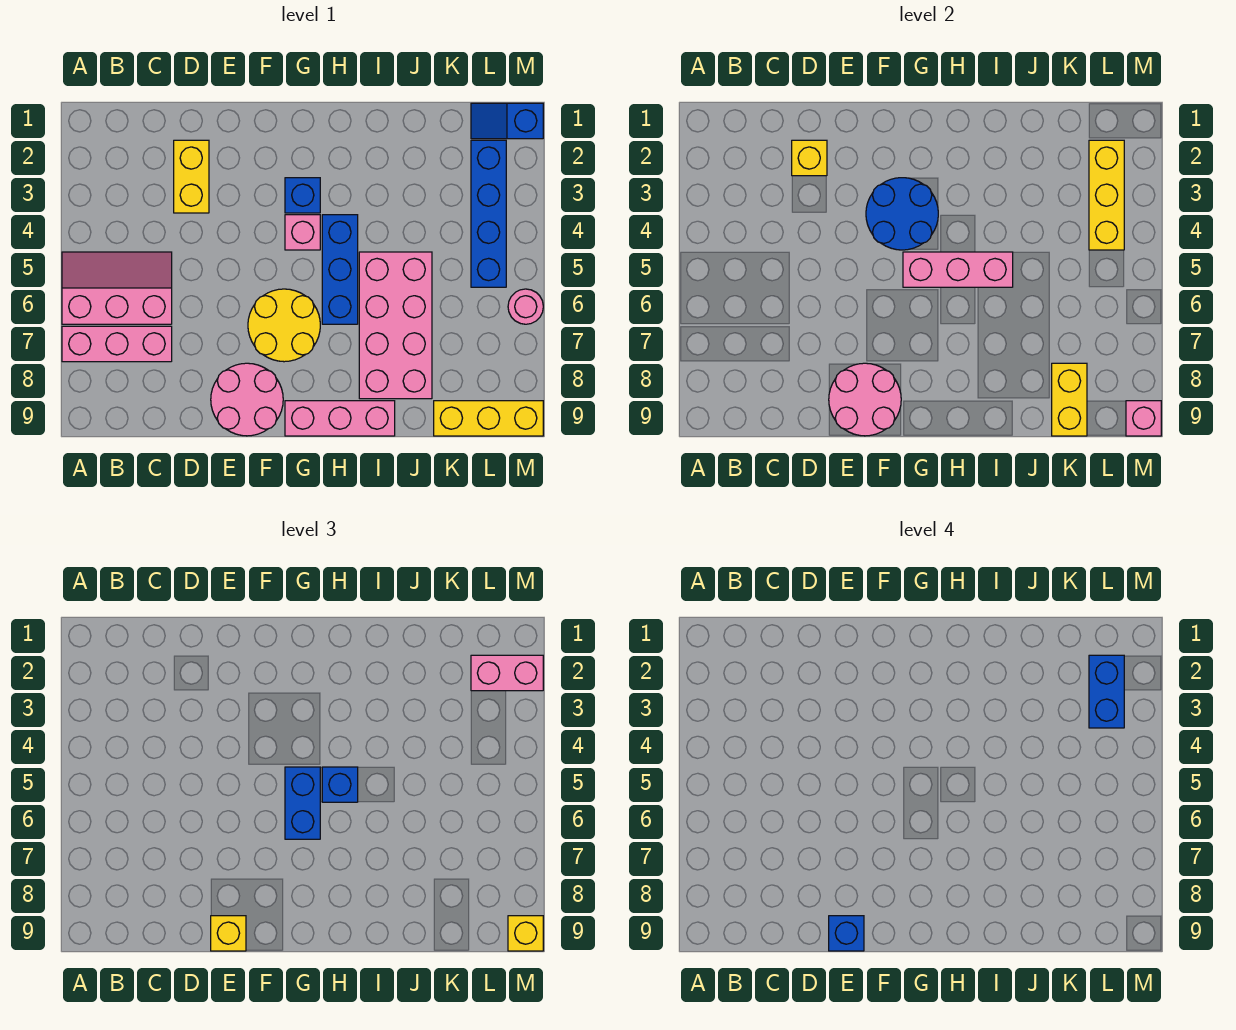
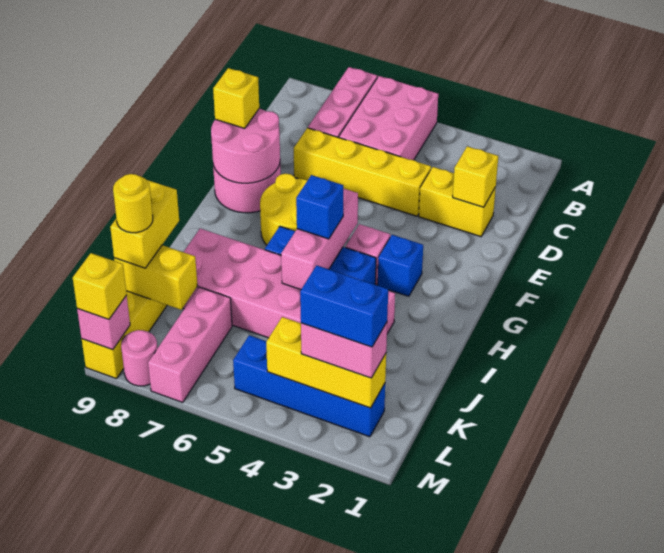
pink 2x3 slope [62,252,172,324] -> pink 2x3 brick [339,76,438,160]
none -> yellow 1x4 brick [294,128,431,216]
blue 1x1 brick [829,916,864,951] -> none
blue 2x2 round brick [866,178,938,250] -> none
blue 1x2 brick [285,767,320,839] -> none
pink 1x3 brick [285,401,395,436] -> pink 1x3 brick moved to [148,287,232,402]
pink 2x4 brick [359,252,432,399] -> pink 2x6 brick [183,229,395,338]
none -> yellow 1x2 brick [110,180,179,268]
none -> yellow 1x1 round brick [113,174,153,233]
blue 1x2 slope [471,103,543,139] -> none
pink 1x2 brick [471,655,543,691] -> pink 1x2 brick turned to [301,322,387,378]
pink 1x1 round brick [508,289,543,324] -> pink 1x1 round brick moved to [121,330,157,386]

